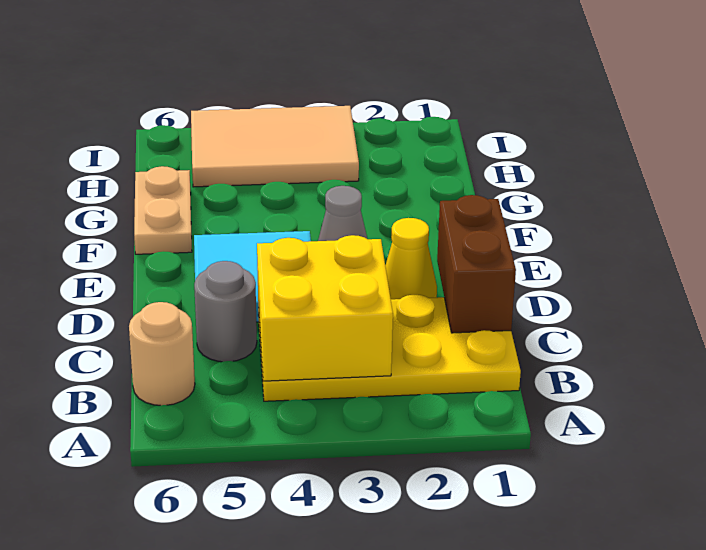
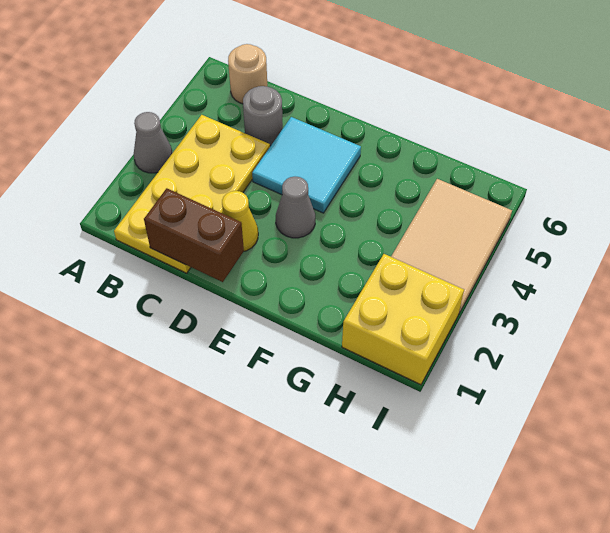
none -> grey 1x1 cone [134,112,173,173]
yellow 2x2 brick [257,235,393,381] -> yellow 2x2 brick moved to [342,254,464,385]
tan 1x2 plate [134,166,192,254] -> none

